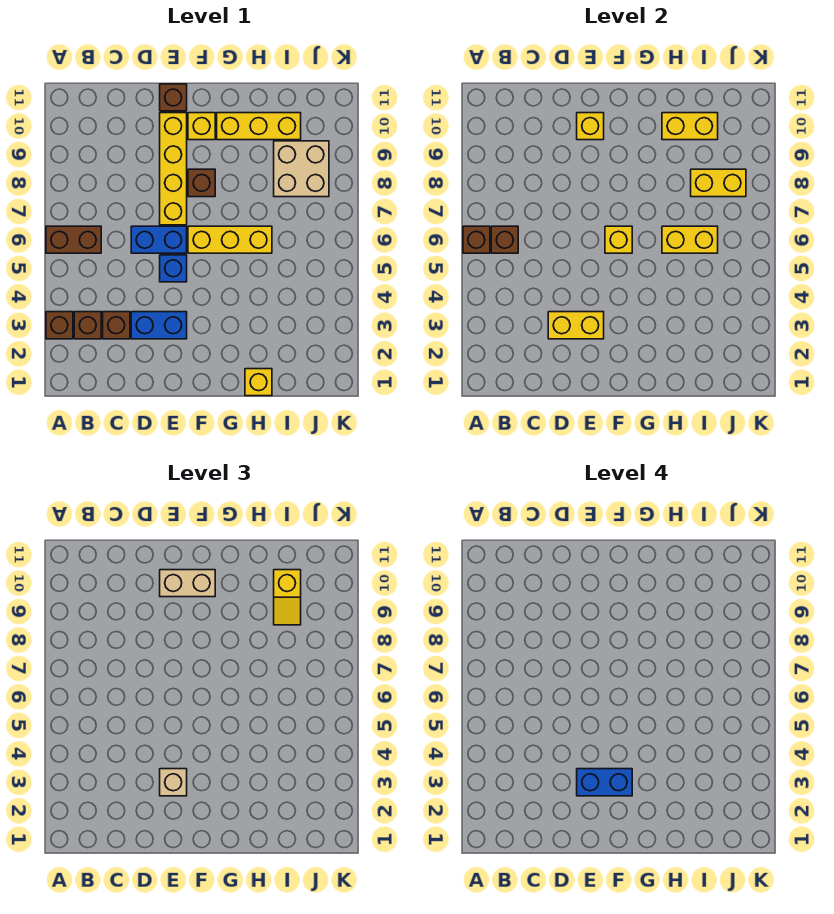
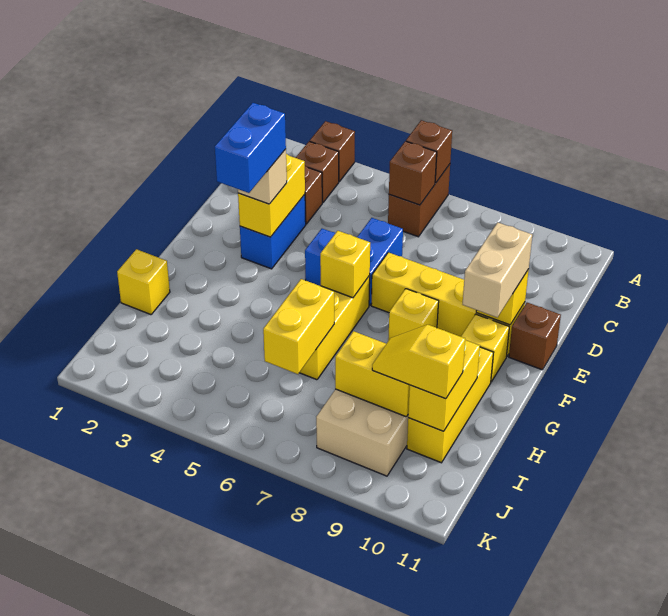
brown 1x1 brick [188,169,215,197] -> yellow 1x1 brick [388,289,439,341]
yellow 1x2 brick [691,169,746,197] -> yellow 1x2 brick turned to [335,331,410,417]

